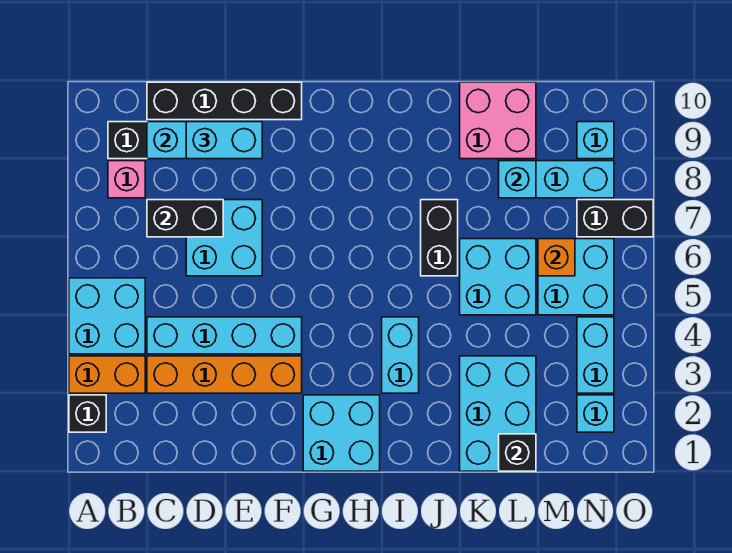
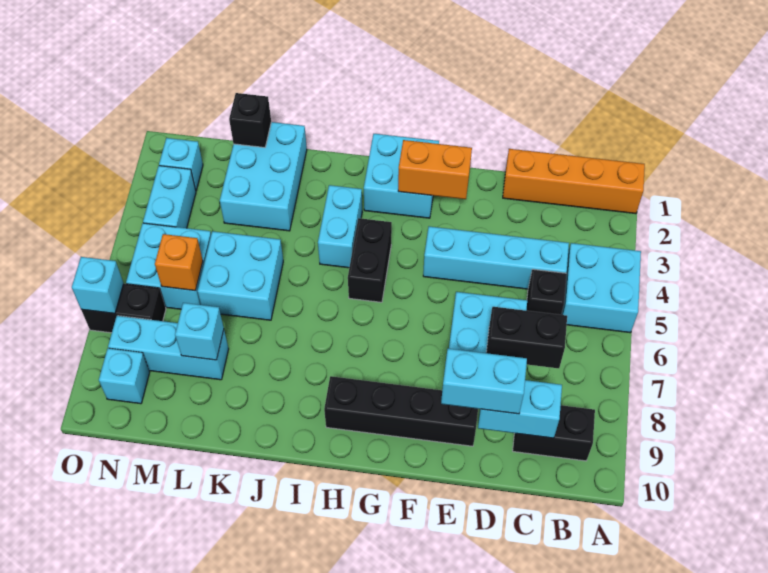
black 1x1 brick [69,395,106,432] -> black 1x1 brick moved to [526,269,567,315]
orange 1x2 brick [69,356,145,393] -> orange 1x2 brick moved to [398,140,472,199]
pink 1x1 brick [108,161,145,198] -> none
orange 1x4 brick [147,356,302,393] -> orange 1x4 brick moved to [503,149,645,214]
black 1x4 brick [147,82,302,120] -> black 1x4 brick moved to [324,376,478,446]
black 1x2 brick [421,200,458,276] -> black 1x2 brick moved to [348,218,392,302]
pink 2x2 brick [460,82,536,159] -> none
none -> cyan 1x1 brick [72,257,124,314]

